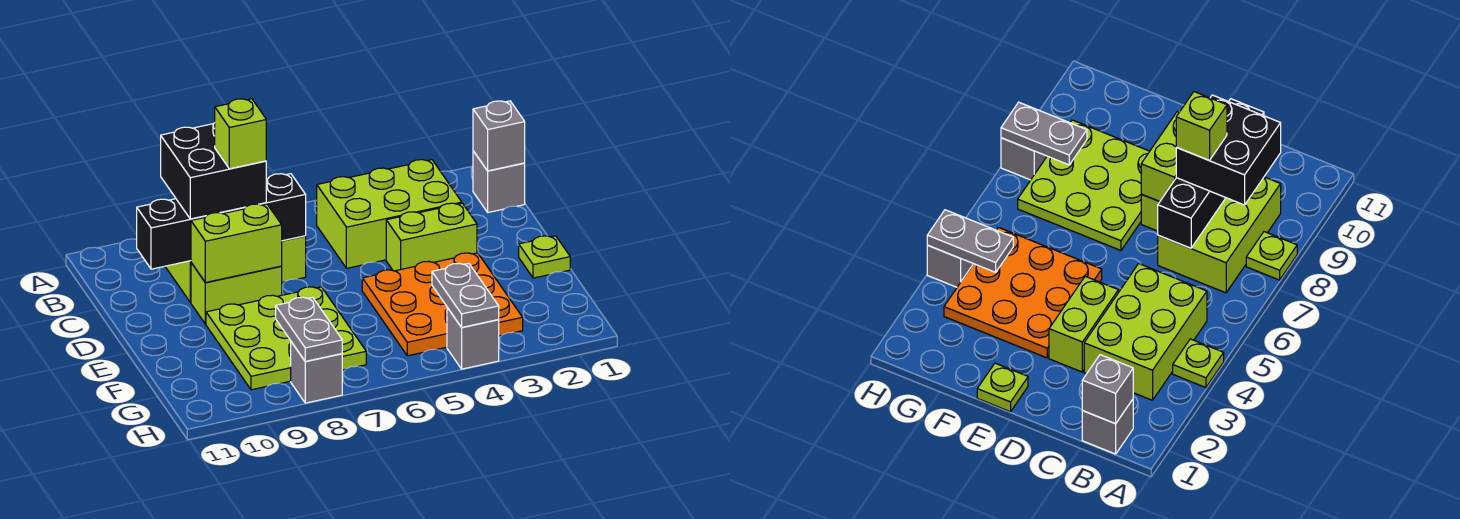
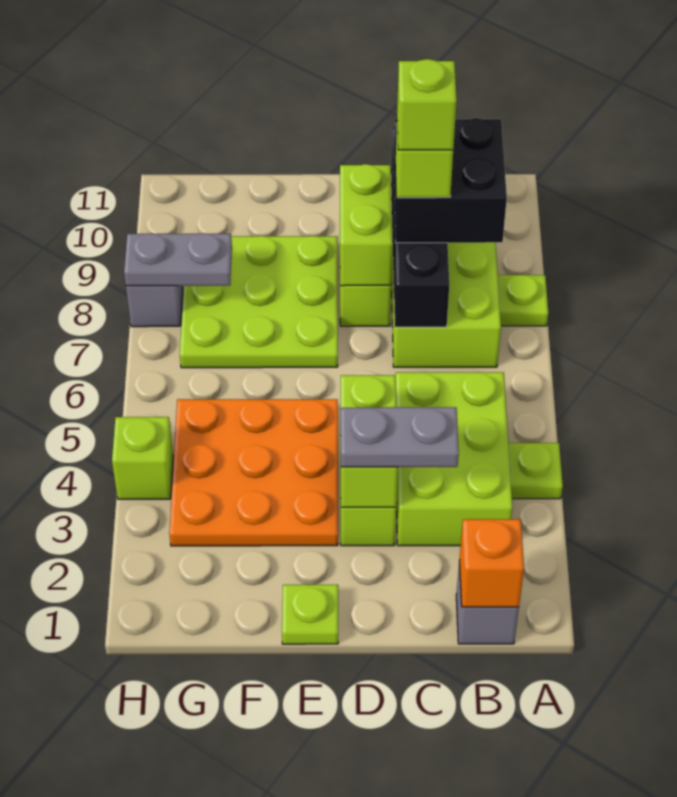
grey 1x1 brick [473,101,525,171] -> orange 1x1 brick [459,519,524,607]
none -> lime 1x1 brick [397,59,457,150]
none -> lime 1x2 brick [341,375,398,507]
grey 1x2 plate [432,263,499,327] -> grey 1x2 plate moved to [341,407,459,467]
grey 1x1 brick [447,308,499,369] -> lime 1x1 brick [112,417,173,499]

